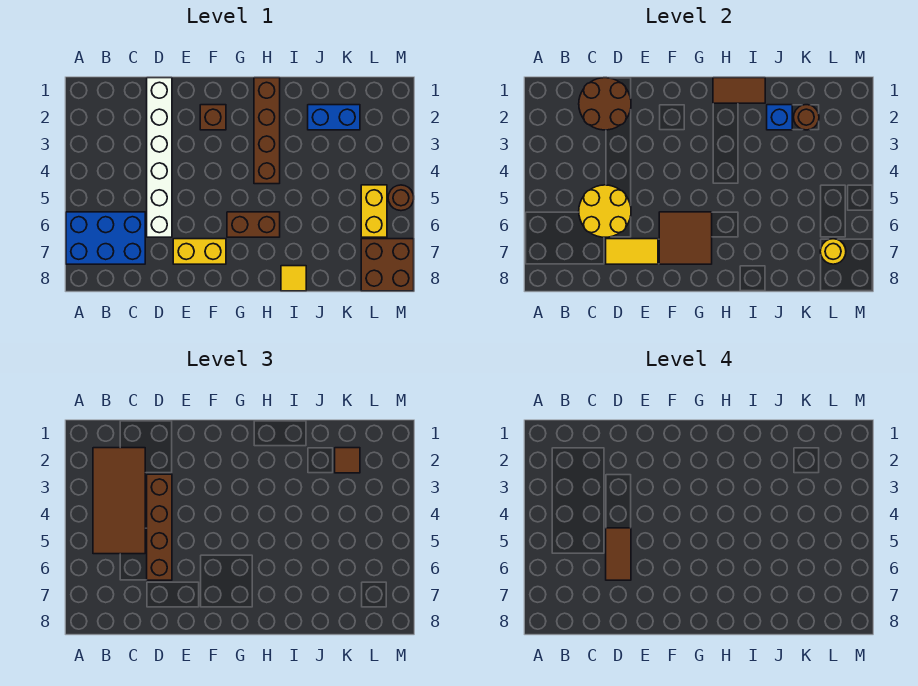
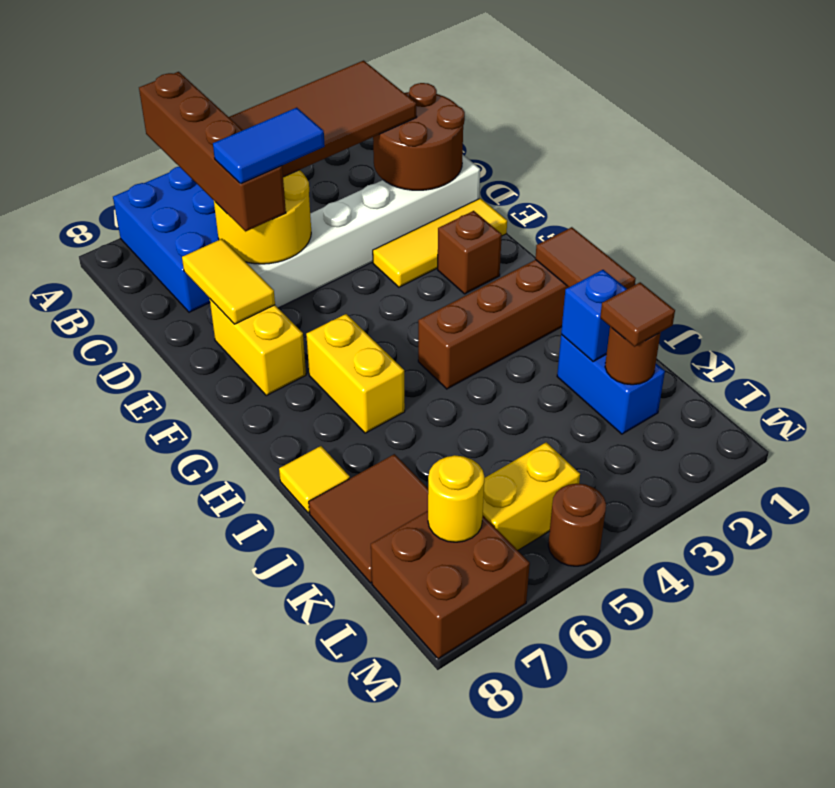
brown 1x4 brick [147,474,172,580] -> brown 1x4 brick turned to [139,72,286,231]
brown 1x2 tile [606,528,631,580] -> blue 1x2 tile [213,108,325,184]
none -> yellow 1x3 tile [373,198,507,287]
brown 2x2 tile [659,212,712,264] -> brown 2x2 tile moved to [309,454,428,583]
brown 1x2 brick [227,212,280,237] -> yellow 1x2 brick [306,314,405,433]

